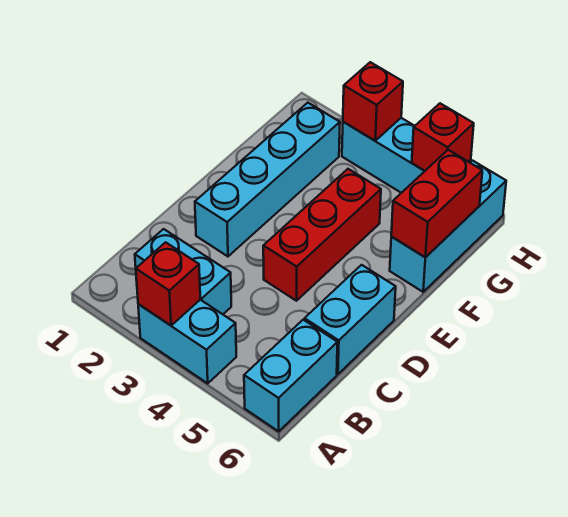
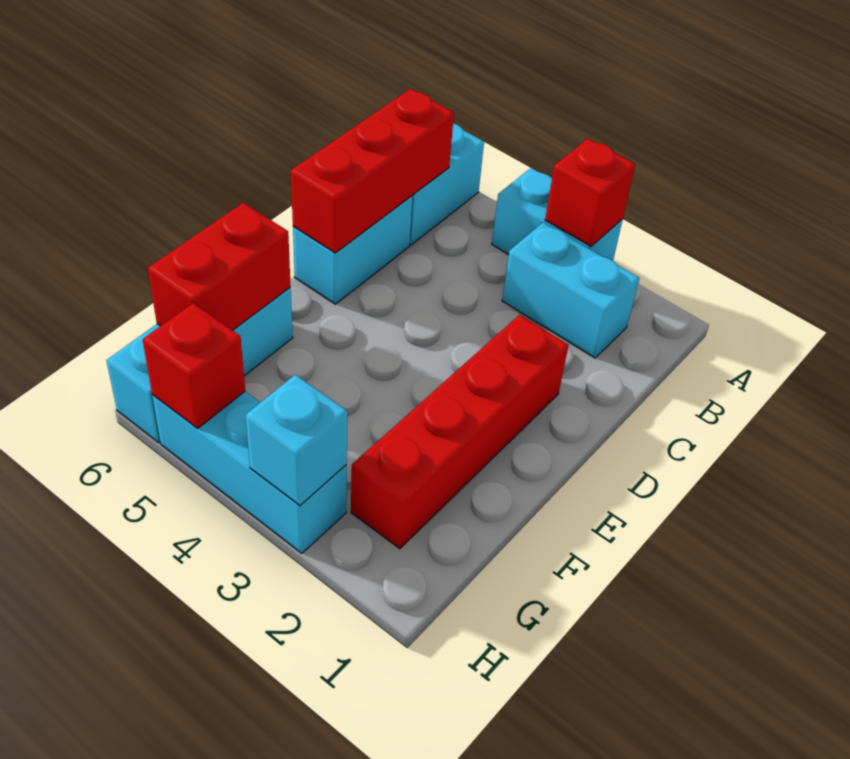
cyan 1x4 brick [195,103,340,256] -> red 1x4 brick [351,315,569,549]
red 1x3 brick [263,169,381,301] -> red 1x3 brick moved to [291,89,454,253]
red 1x1 brick [343,62,403,141] -> cyan 1x1 brick [245,375,347,506]

